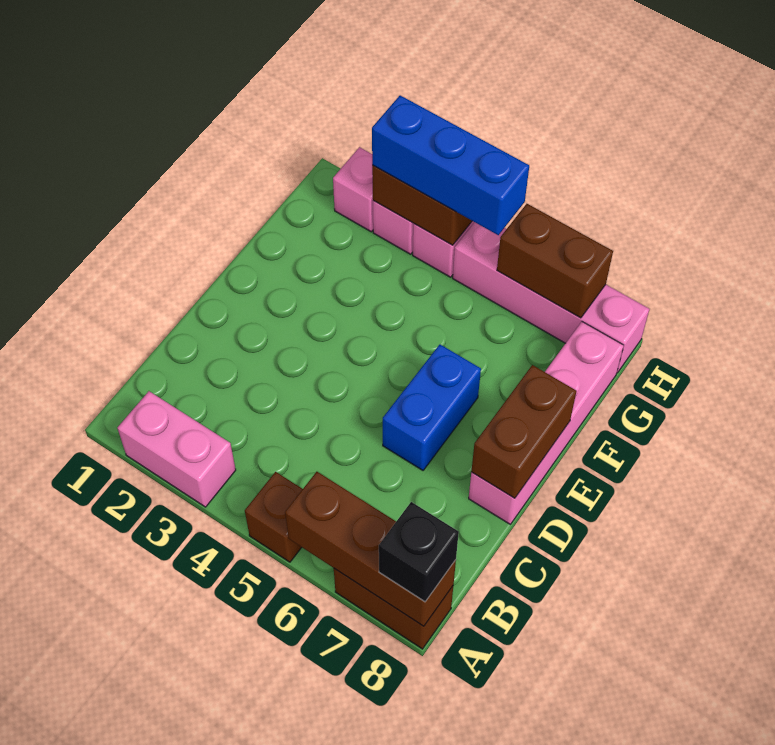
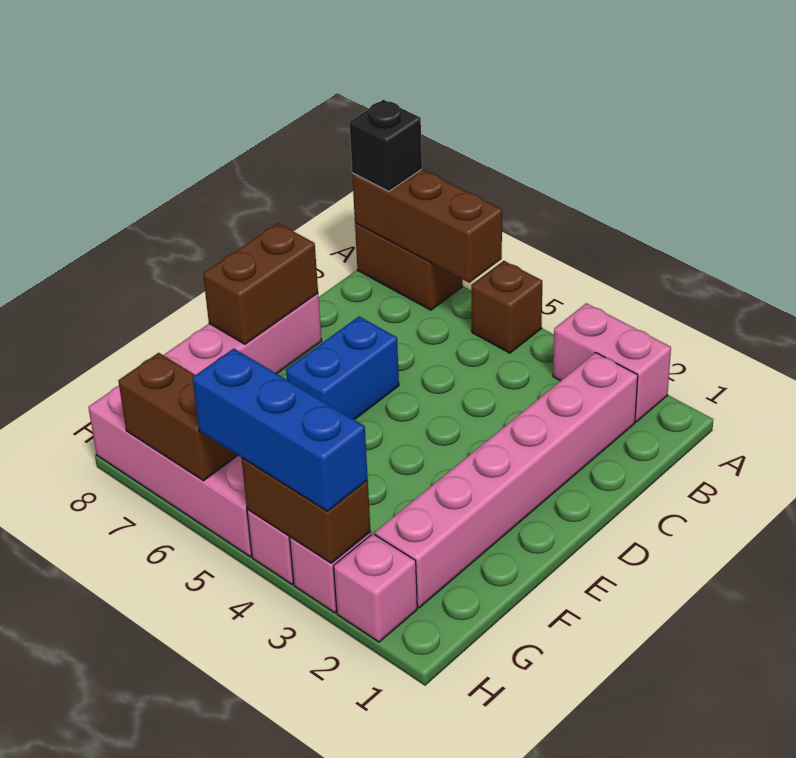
none -> pink 1x6 brick [375,353,638,608]

